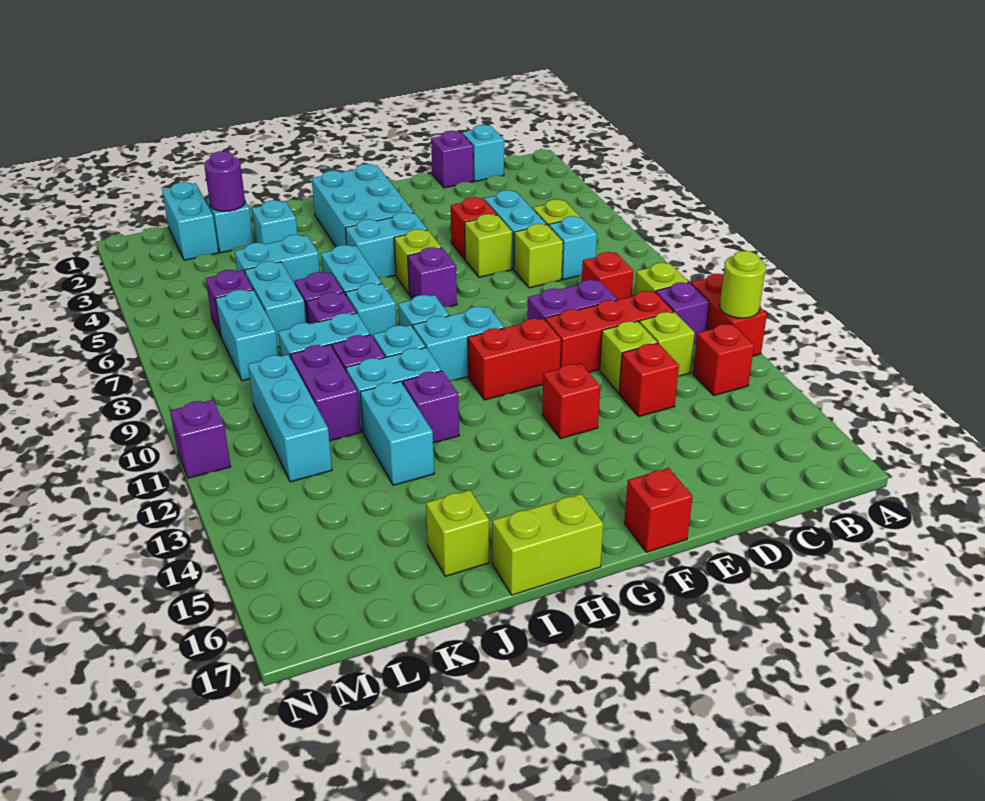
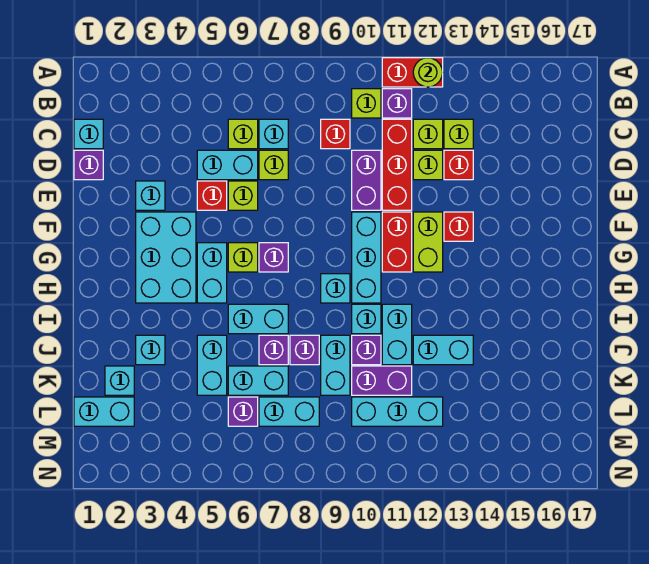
red 1x1 brick [693,324,754,395] -> none
red 1x1 brick [624,468,693,552] -> none
cyan 2x3 brick [312,164,414,247] -> cyan 2x3 brick turned to [136,212,196,303]
cyan 1x2 brick [413,307,504,381] -> cyan 1x3 brick [352,212,381,303]
lime 1x2 brick [492,494,604,595] -> lime 1x2 brick moved to [413,212,443,272]
cyan 1x1 brick [346,283,397,337] -> cyan 1x1 brick moved to [136,181,165,210]
purple 1x1 brick [403,371,459,443] -> none
lime 1x1 brick [426,490,489,576] -> lime 1x1 brick moved to [444,119,473,149]
purple 1x1 round brick [204,151,245,211] -> none
purple 1x1 brick [170,400,231,478] -> none

